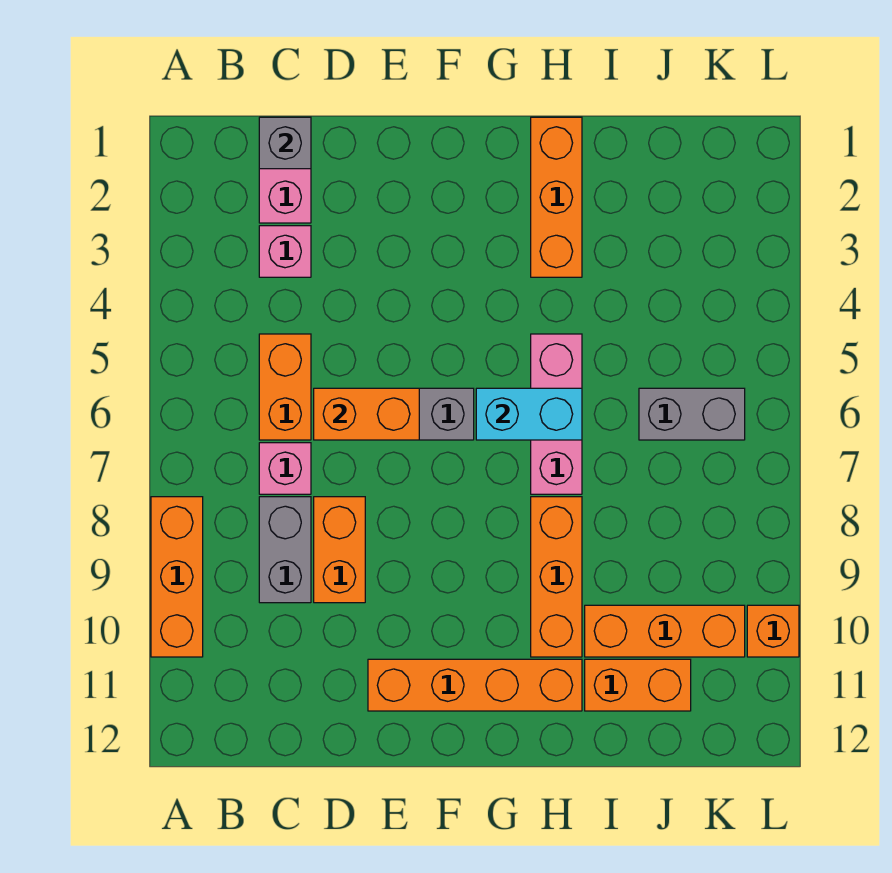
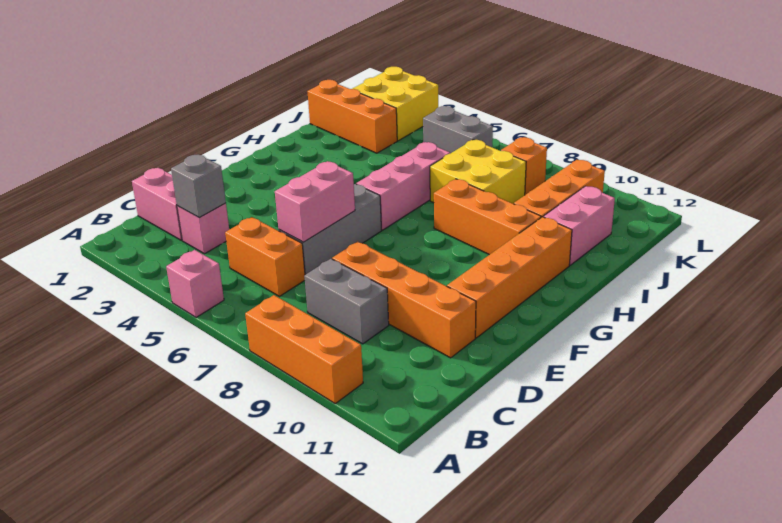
grey 1x1 brick [259,117,311,169] -> grey 1x1 brick moved to [171,155,226,218]
pink 1x1 brick [259,443,311,494] -> pink 1x1 brick moved to [166,250,224,317]
orange 1x2 brick [314,388,419,440] -> pink 1x2 brick [275,161,355,242]
orange 1x2 brick [314,497,365,603] -> orange 1x4 brick [332,242,476,358]
cyan 1x2 brick [476,388,582,440] -> none
orange 1x3 brick [531,117,582,277] -> orange 1x3 brick moved to [307,80,397,153]
pink 1x3 brick [531,334,582,494] -> pink 1x3 brick turned to [356,142,450,230]
none -> yellow 2x2 brick [430,140,526,204]
orange 1x2 brick [585,659,691,711] -> pink 1x2 brick [544,186,615,265]
grey 1x2 brick [639,388,745,440] -> grey 1x2 brick turned to [423,106,493,154]
none -> yellow 2x2 brick [352,67,438,141]
orange 1x1 brick [747,605,799,657] -> orange 1x1 brick moved to [501,137,547,195]

